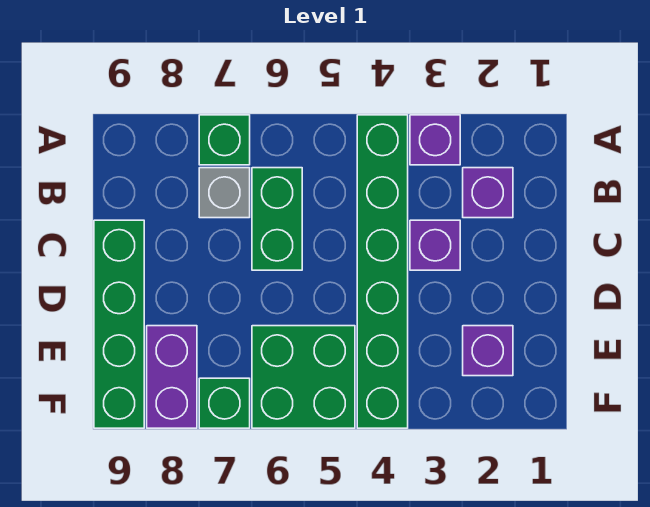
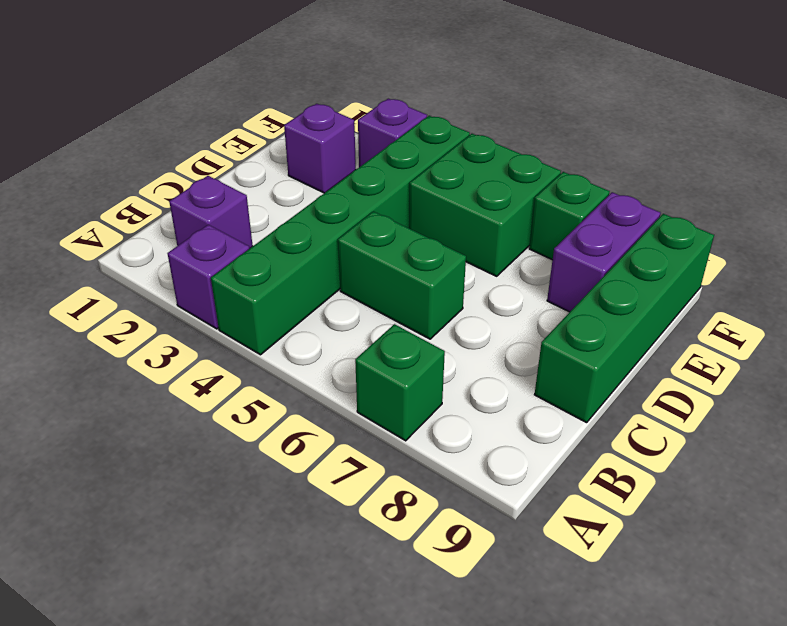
green 1x2 brick [252,168,302,270] -> green 1x2 brick turned to [338,211,466,339]
grey 1x1 brick [199,168,250,218] -> none
purple 1x1 brick [410,220,460,270] -> purple 1x1 brick moved to [358,99,427,167]

